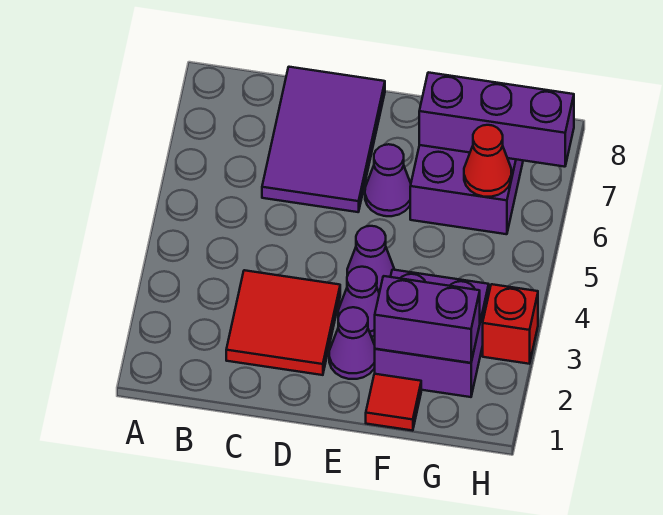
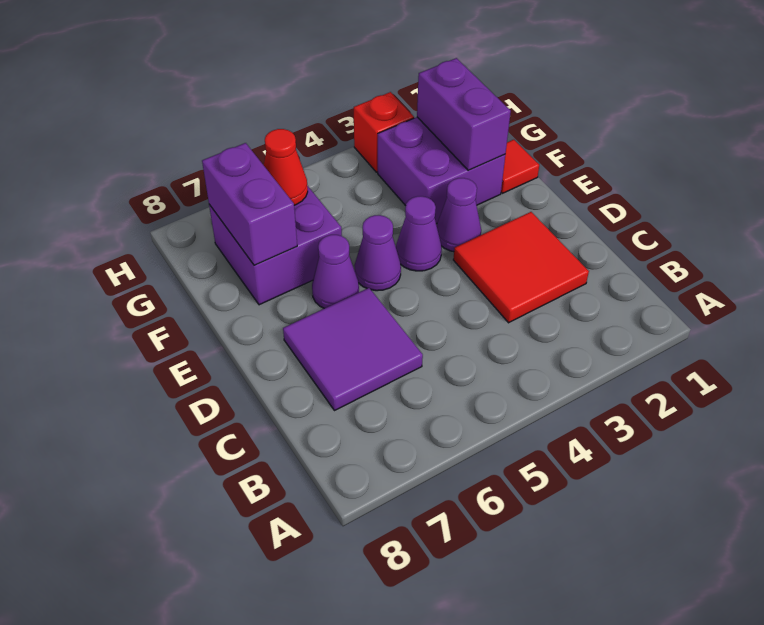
purple 2x3 tile [262,67,385,212] -> purple 2x2 tile [283,288,423,411]
purple 1x1 cone [329,307,375,379] -> purple 1x1 cone moved to [354,215,401,291]
purple 1x3 brick [419,72,574,167] -> purple 1x2 brick [202,143,297,265]

